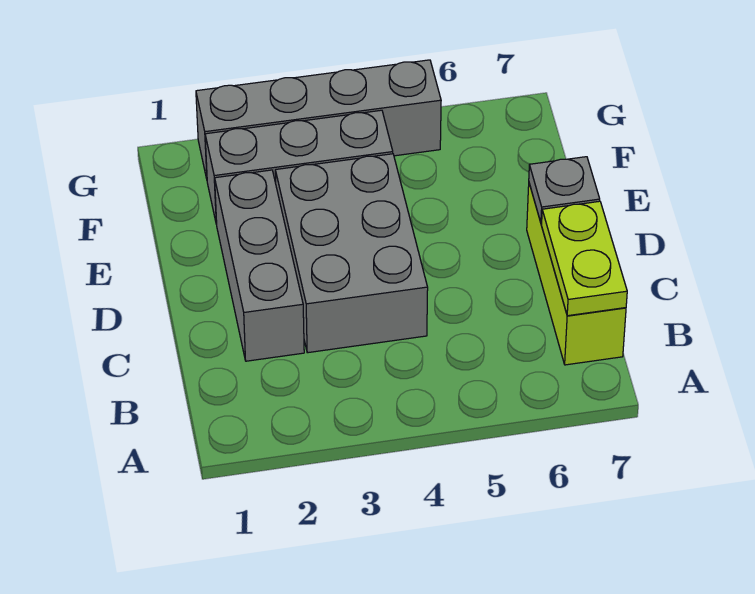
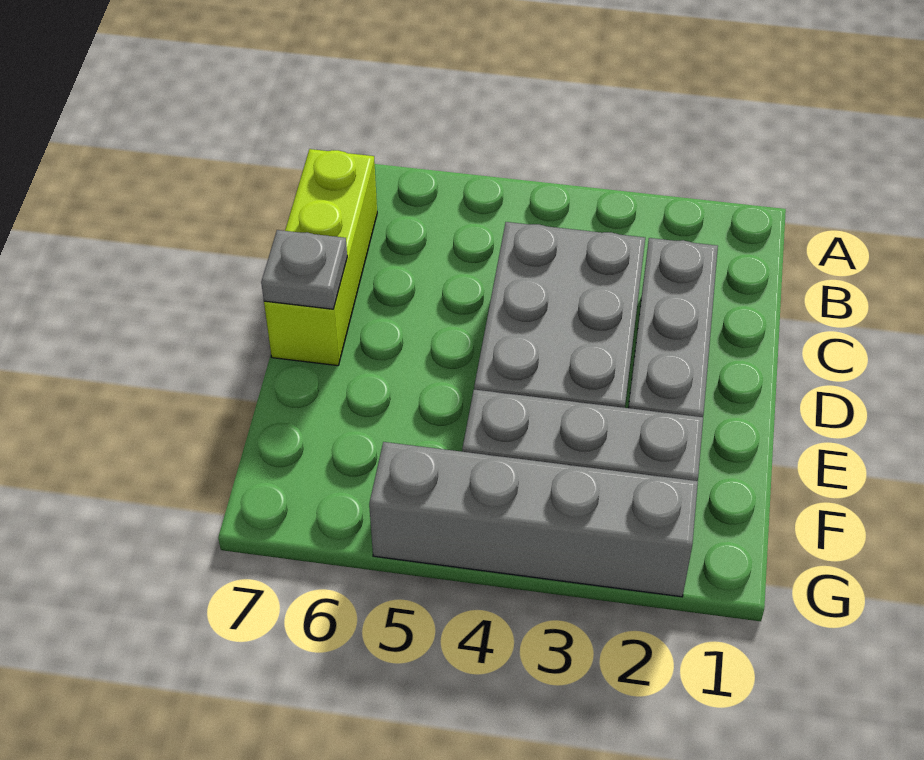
lime 1x2 plate [542,201,627,316] -> none

